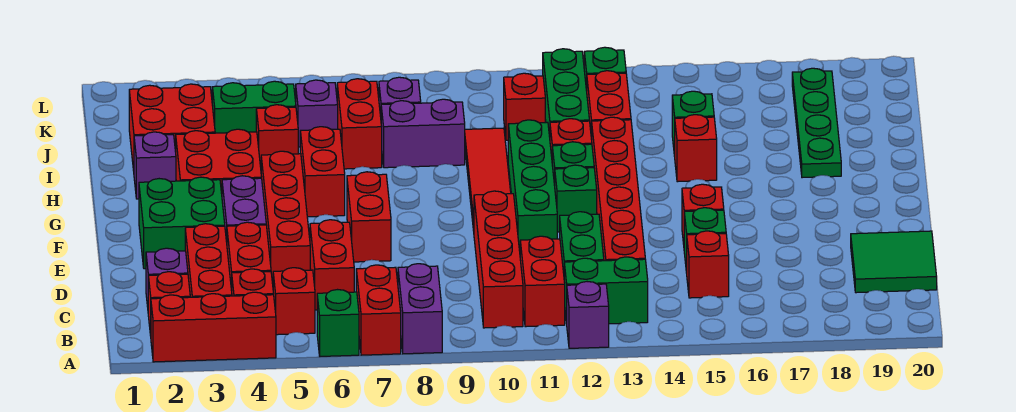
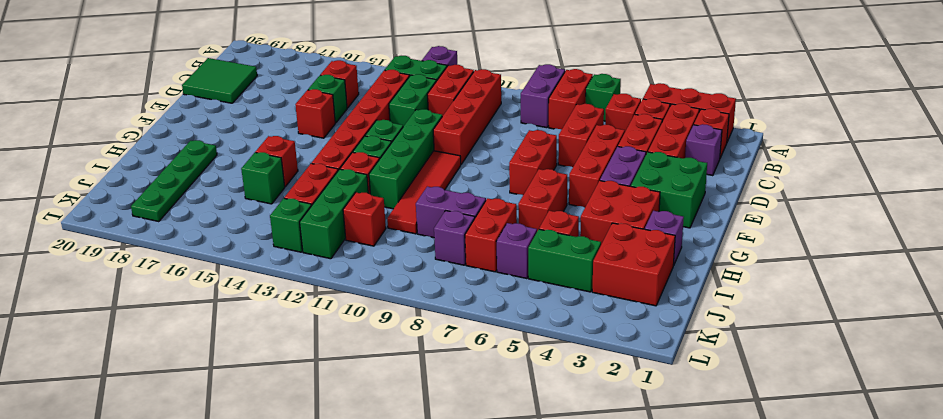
red 1x4 brick [261,151,310,284] -> red 1x3 brick [569,125,625,207]

